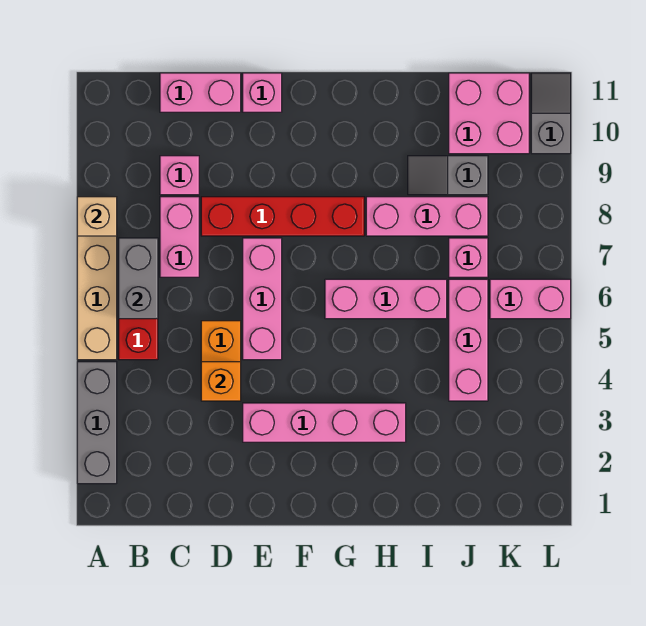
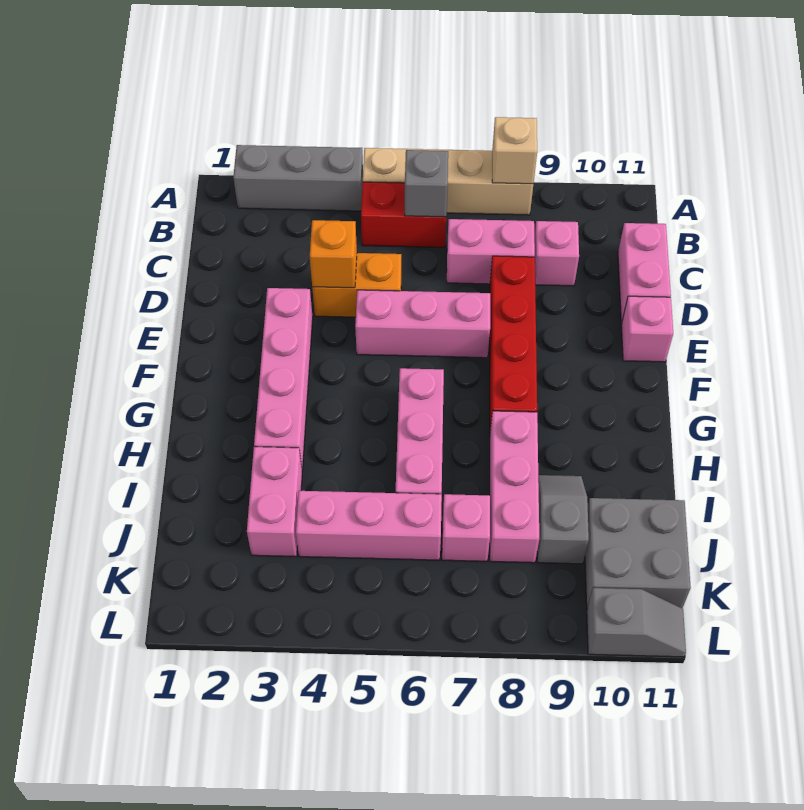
grey 1x2 brick [119,238,158,319] -> grey 1x1 brick [405,150,448,217]
pink 2x2 brick [449,73,529,154] -> grey 2x2 brick [585,498,691,608]
pink 1x2 brick [490,279,571,319] -> pink 1x2 brick moved to [247,447,302,557]

